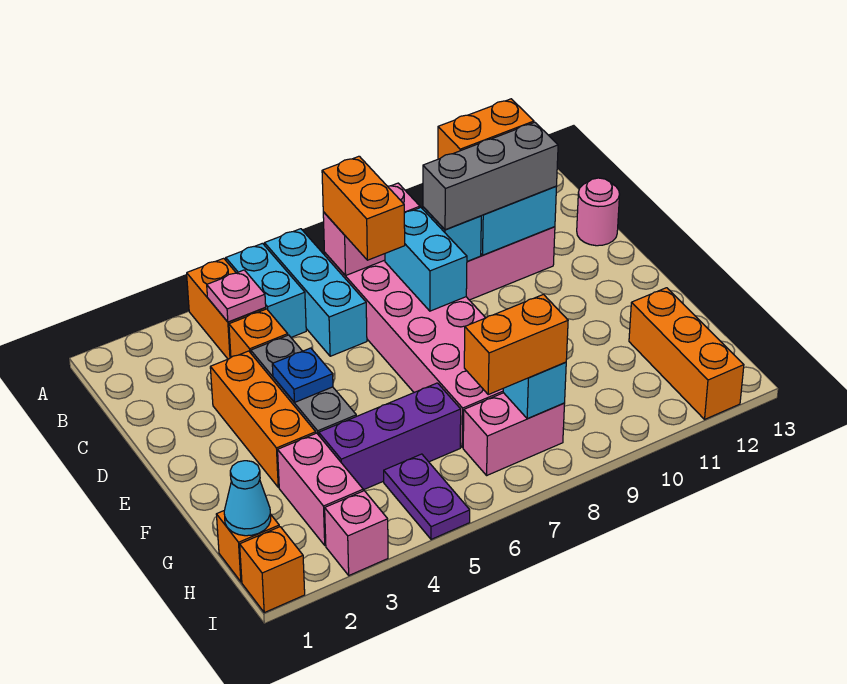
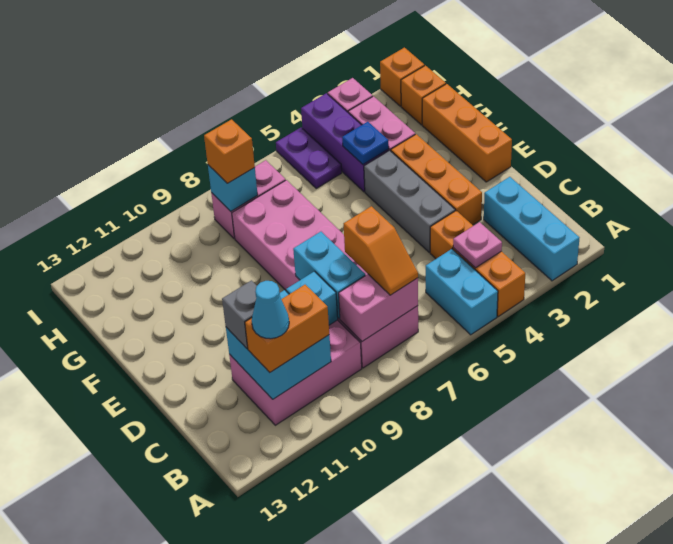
cyan 1x3 brick [265,229,367,356] -> cyan 1x3 brick moved to [484,177,579,281]
orange 1x2 brick [322,156,405,260] -> orange 1x2 slope [344,206,418,295]
grey 1x3 brick [423,122,558,230] -> grey 1x1 brick [222,280,257,348]
pink 1x1 round brick [577,178,620,246] -> none
blue 1x1 plate [272,348,333,403] -> blue 1x1 plate moved to [342,122,389,164]
purple 1x3 brick [319,383,461,490] -> purple 1x3 brick turned to [301,93,389,192]
orange 1x3 brick [629,288,744,419] -> orange 1x3 brick moved to [422,84,512,182]
cyan 1x1 cone [224,461,271,536] -> cyan 1x1 cone moved to [252,281,289,339]
orange 1x2 brick [464,294,568,394] -> orange 1x1 brick [204,119,255,183]

